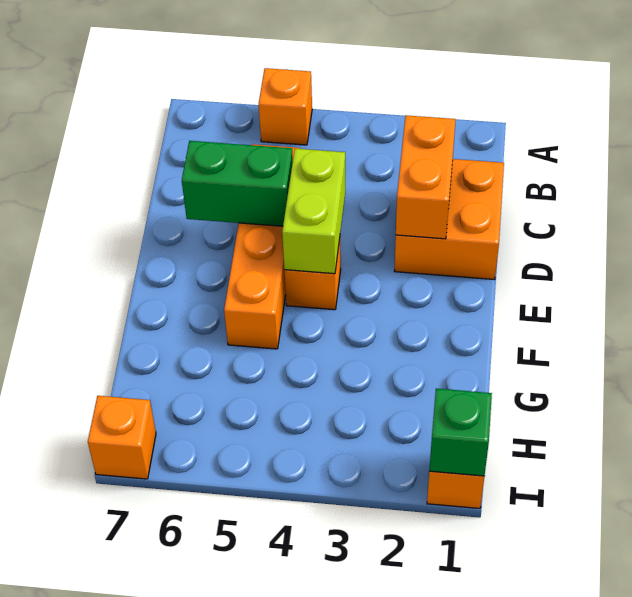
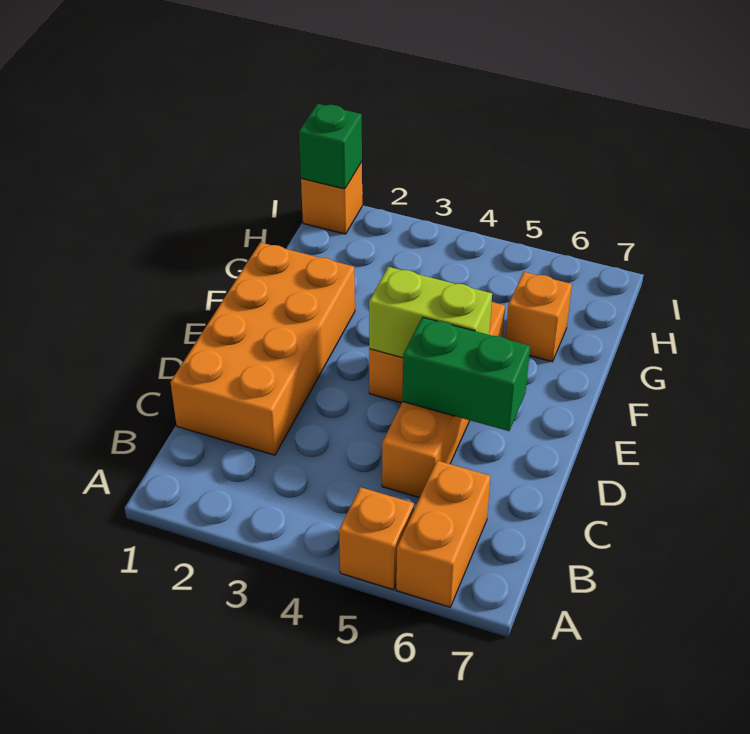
orange 2x2 brick [395,159,504,280] -> orange 2x4 brick [170,242,355,455]
orange 1x2 brick [396,115,456,239] -> orange 1x2 brick moved to [396,461,491,607]
lime 1x2 brick [282,148,345,274] -> lime 1x2 brick turned to [369,267,492,358]
orange 1x1 brick [88,396,156,479] -> orange 1x1 brick moved to [506,272,572,362]

